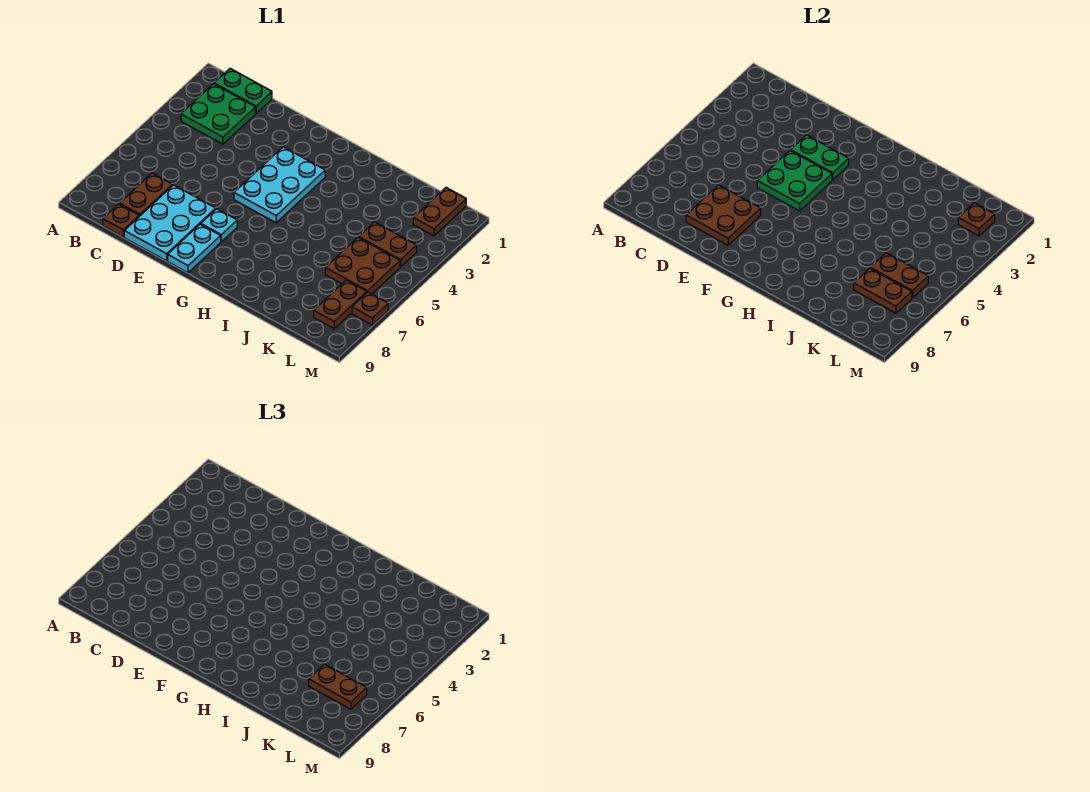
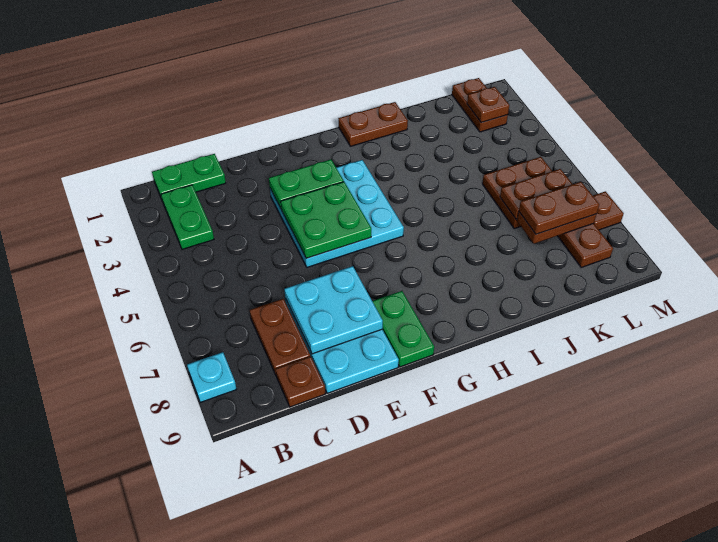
green 2x2 plate [181,84,255,144] -> green 1x2 plate [161,185,214,249]
brown 2x2 plate [686,185,761,245] -> cyan 2x2 plate [284,266,383,354]
cyan 2x3 plate [234,147,325,223] -> cyan 3x3 plate [270,160,404,267]
cyan 1x1 plate [201,209,237,242] -> cyan 1x1 plate moved to [187,352,237,403]
cyan 1x2 plate [168,224,221,273] -> green 1x2 plate [372,291,434,367]
brown 1x2 plate [359,222,417,267] -> brown 1x2 plate moved to [338,102,408,146]

